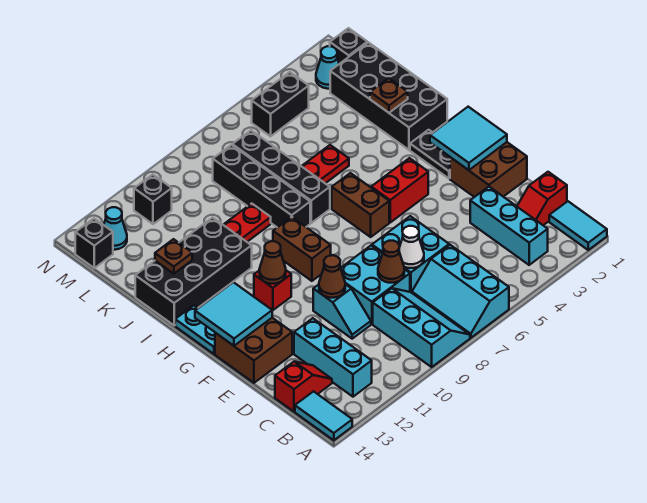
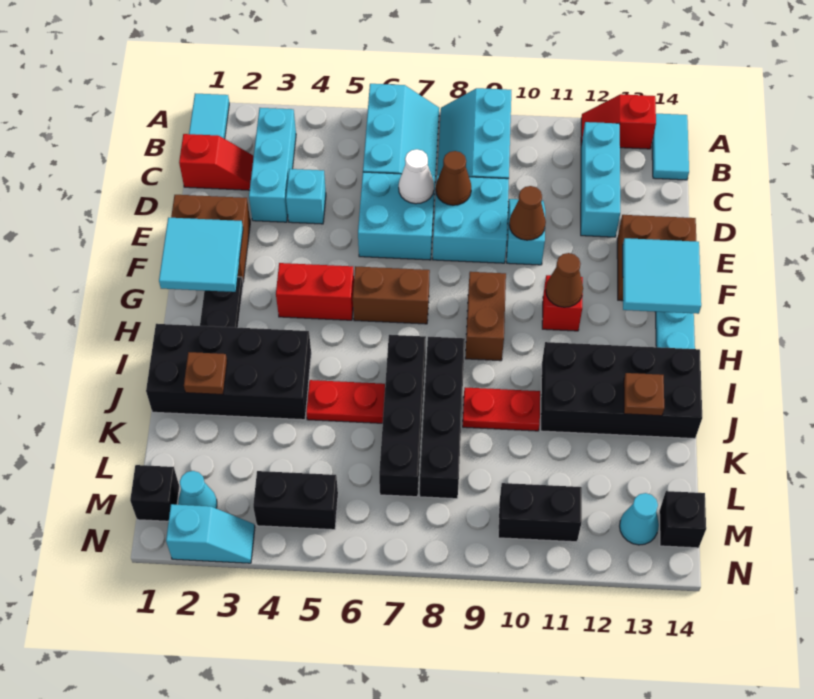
red 1x2 slope [275,362,332,412] -> red 1x2 slope moved to [581,94,656,149]
none -> cyan 1x1 brick [286,169,326,224]
brown 1x2 brick [332,173,389,237] -> brown 1x2 brick turned to [353,266,430,324]
black 2x4 brick [330,42,447,150] -> black 2x4 brick turned to [146,324,311,420]
black 1x1 brick [134,174,172,224] -> black 1x2 brick [498,483,582,542]
none -> cyan 1x2 slope [166,504,255,563]

